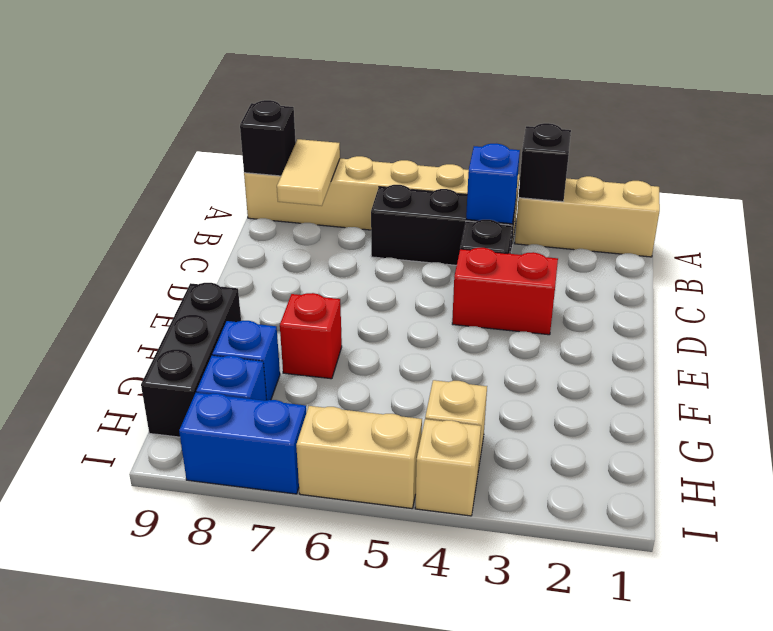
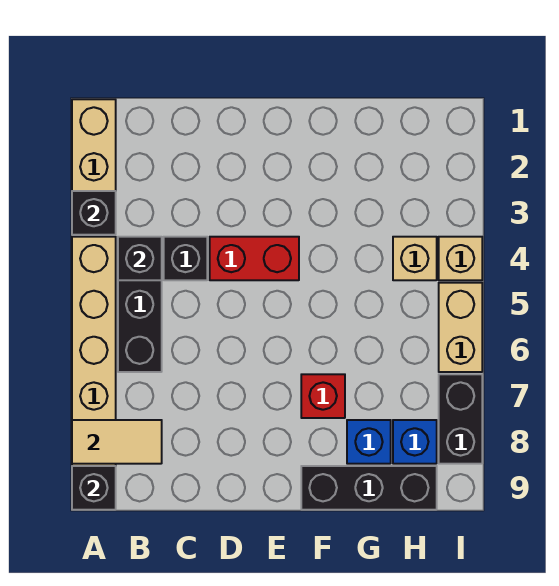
blue 1x1 brick [466,144,520,224] -> black 1x1 brick [118,237,162,280]
red 1x2 brick [452,248,558,335] -> red 1x2 brick turned to [210,237,299,280]
blue 1x2 brick [179,393,306,494] -> black 1x2 brick [439,374,482,464]

